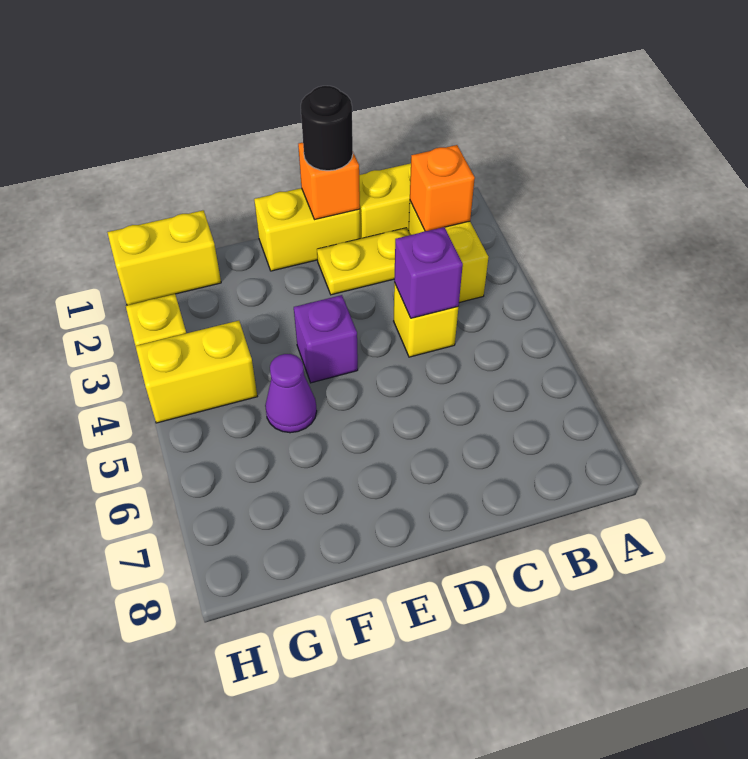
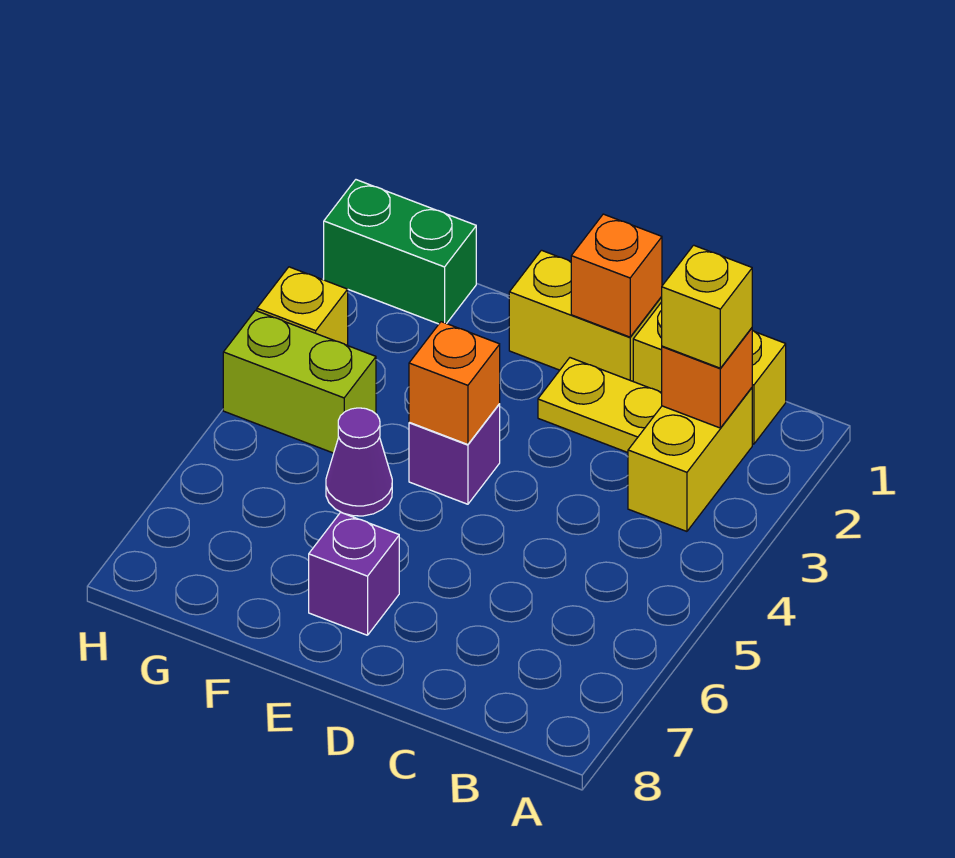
yellow 1x1 brick [394,283,458,357] -> yellow 1x1 brick moved to [662,245,752,368]
purple 1x1 brick [394,227,463,318] -> purple 1x1 brick moved to [309,512,399,635]
black 1x1 round brick [301,86,353,171] -> none
none -> orange 1x1 brick [409,322,500,445]
yellow 1x2 brick [107,210,221,305] -> green 1x2 brick [324,180,476,324]
yellow 1x2 brick [136,321,257,423] -> lime 1x2 brick [223,311,376,453]

